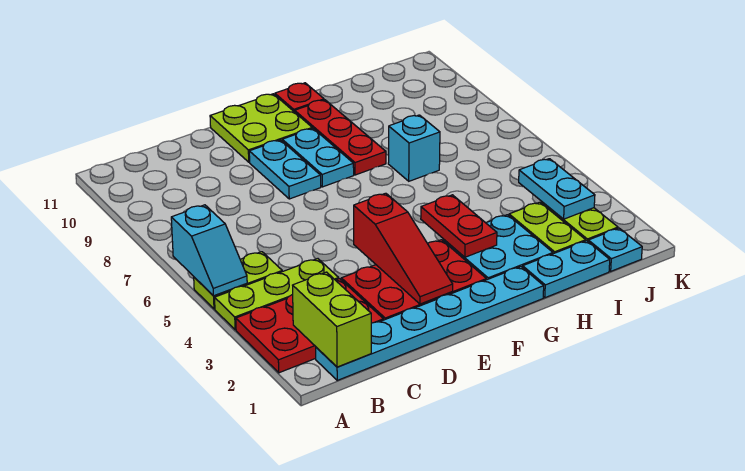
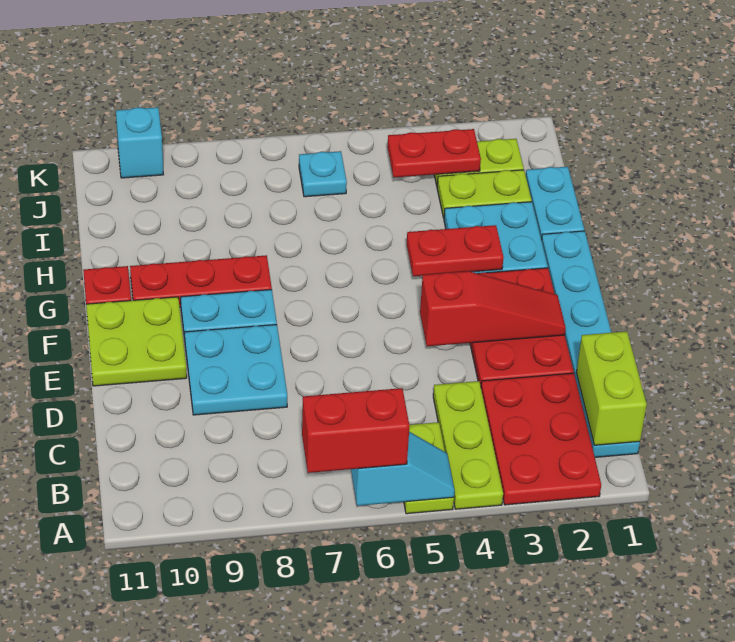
none -> red 1x2 brick [302,388,410,473]
lime 1x2 brick [293,272,371,367] -> lime 1x2 brick turned to [576,331,647,445]
cyan 1x2 plate [249,140,321,199] -> cyan 2x2 plate [185,325,287,415]
cyan 1x1 brick [388,115,440,181] -> cyan 1x1 brick moved to [116,107,163,178]
cyan 1x1 plate [588,228,642,271] -> cyan 1x1 plate moved to [299,151,347,197]
cyan 1x2 plate [519,159,595,219] -> red 1x2 plate [387,129,481,177]

